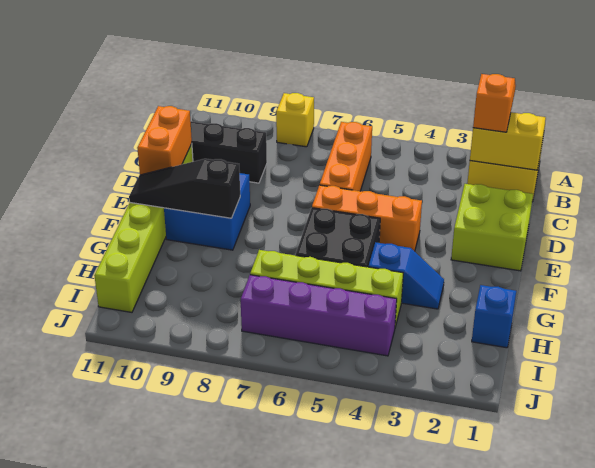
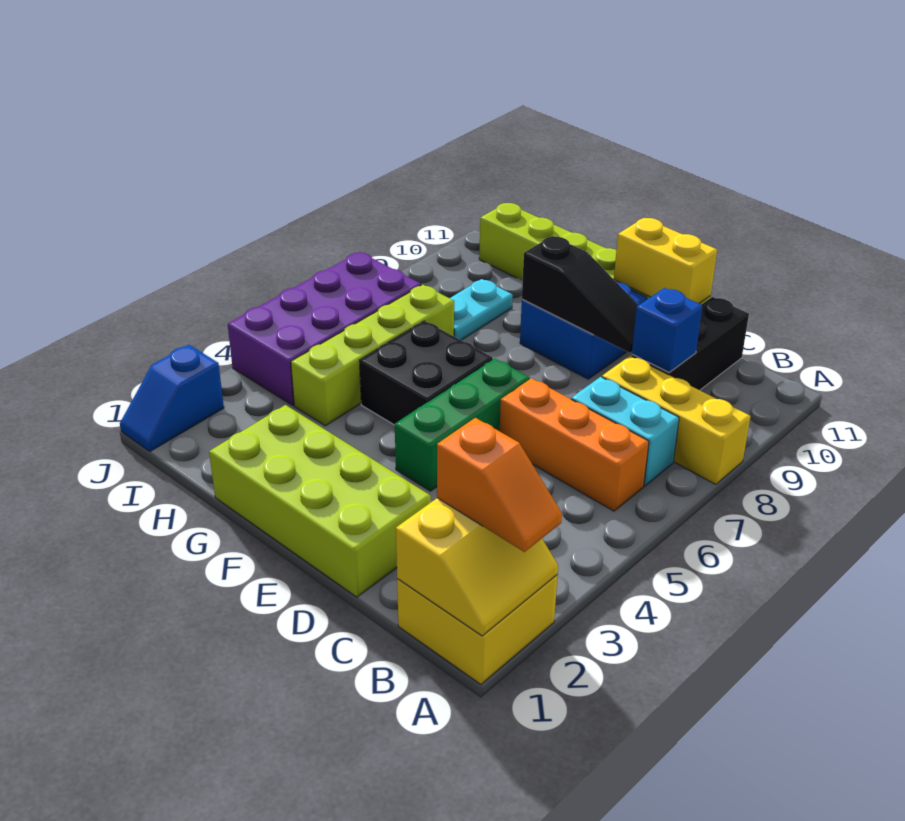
yellow 1x1 brick [276,93,314,147] -> yellow 1x3 brick [602,356,751,484]
none -> cyan 1x2 brick [571,377,679,486]
lime 2x2 brick [451,184,533,271] -> lime 2x4 brick [209,405,431,597]
orange 1x2 brick [137,106,192,175] -> yellow 1x2 brick [614,218,717,304]
orange 1x3 brick [312,185,422,251] -> green 1x3 brick [395,358,530,491]
black 1x3 slope [129,159,240,218] -> black 1x3 slope turned to [522,236,638,353]
blue 1x2 slope [369,242,444,309] -> blue 1x2 slope moved to [120,345,224,451]
blue 1x1 brick [472,285,516,348] -> blue 1x1 brick moved to [632,288,702,372]
none -> cyan 1x2 plate [450,279,513,340]
purple 1x4 brick [241,275,397,356] -> purple 2x4 brick [228,252,421,406]

